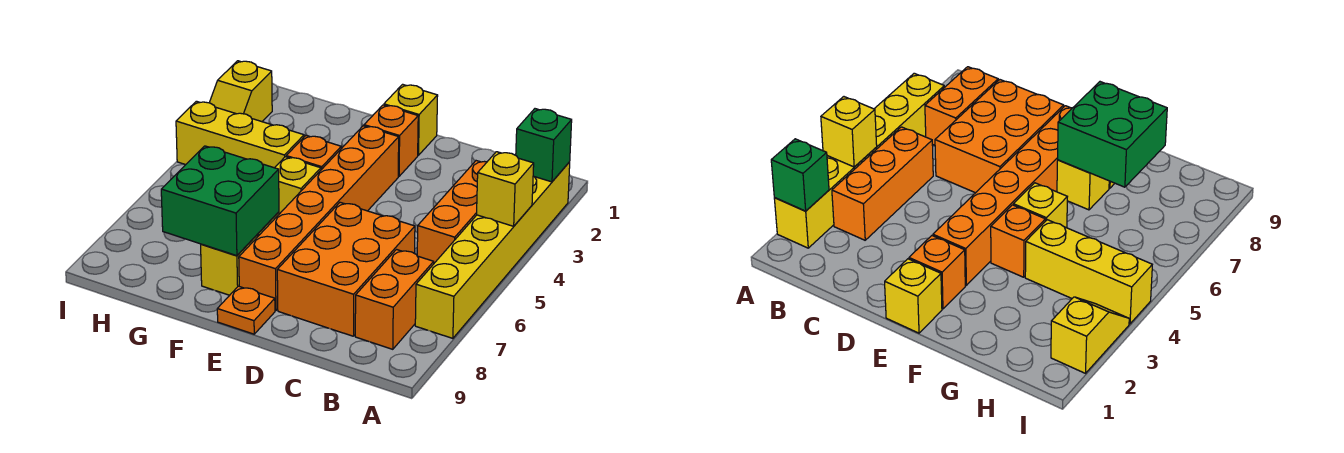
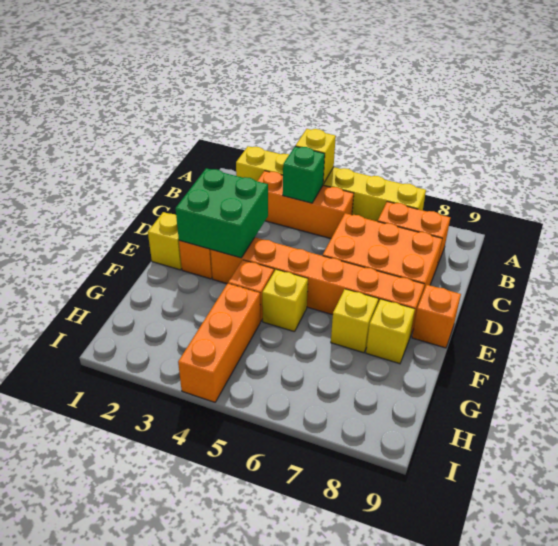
green 1x1 brick [516,109,572,182] -> green 1x1 brick moved to [283,146,325,203]
orange 1x1 plate [217,286,275,334] -> orange 1x1 brick [412,285,461,348]
green 2x2 brick [161,146,279,256] -> green 2x2 brick moved to [175,168,268,258]
yellow 1x3 brick [176,101,304,168] -> orange 1x3 brick [178,283,260,402]
yellow 1x2 slope [209,61,272,122] -> none

